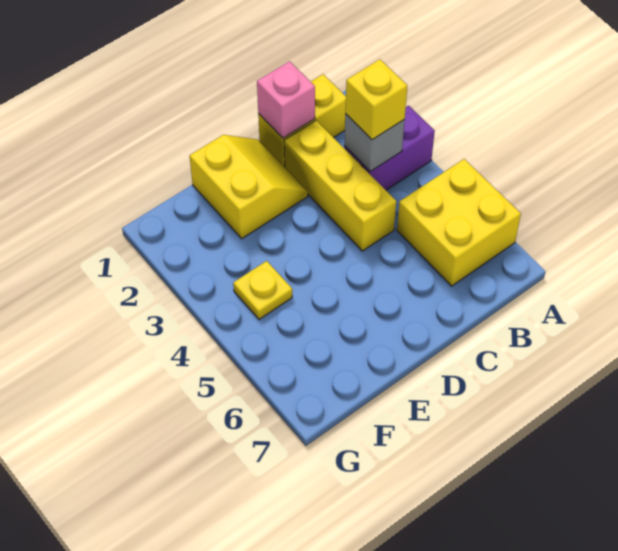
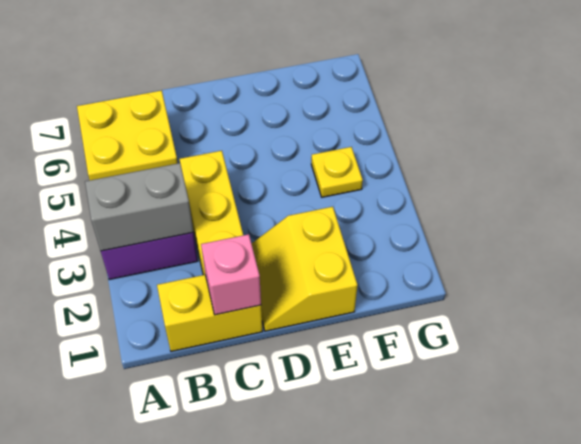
grey 1x1 brick [344,114,405,171] -> grey 1x2 brick [85,163,193,251]
yellow 1x1 brick [345,59,407,140] -> none

